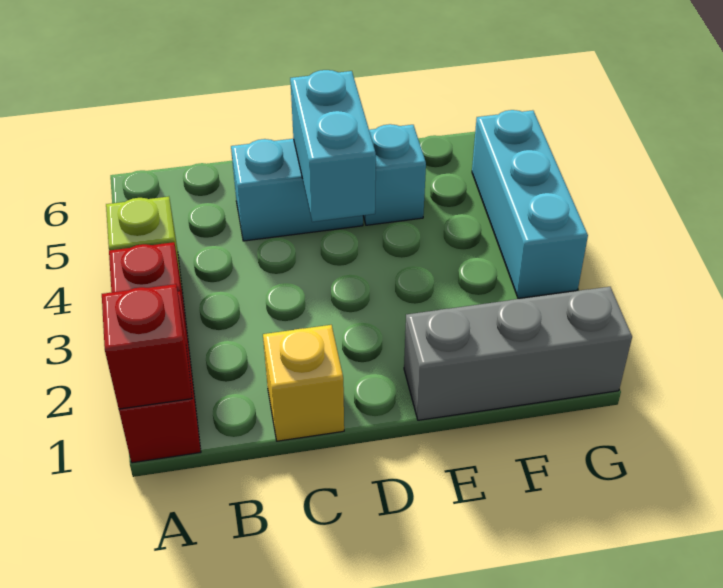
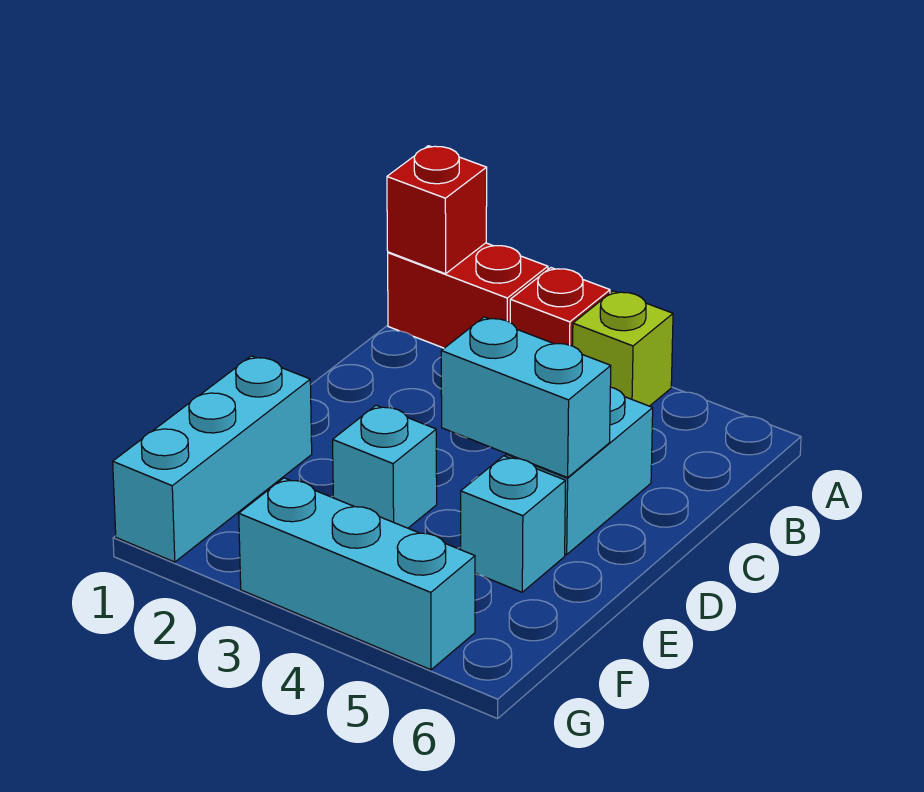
yellow 1x1 brick [263,325,344,441] -> none
grey 1x3 brick [404,287,632,420] -> cyan 1x3 brick [113,356,312,562]
none -> cyan 1x1 brick [333,405,437,528]

